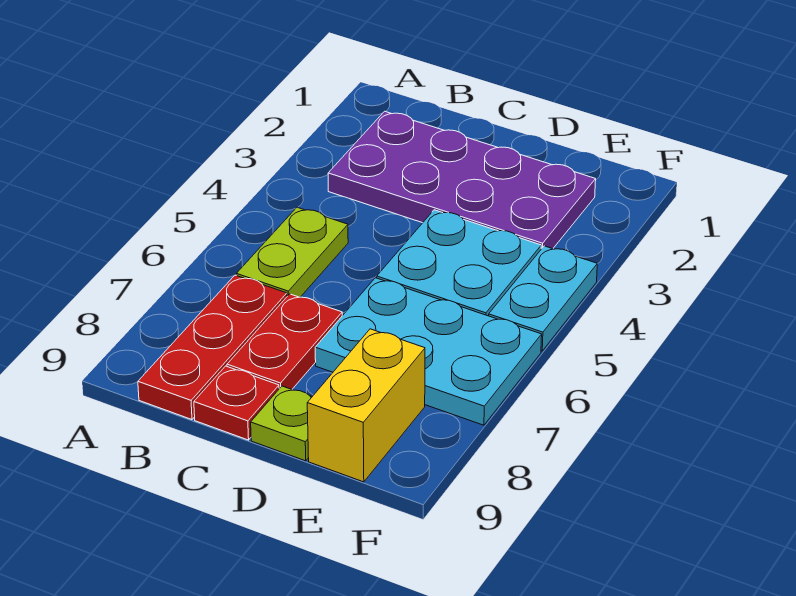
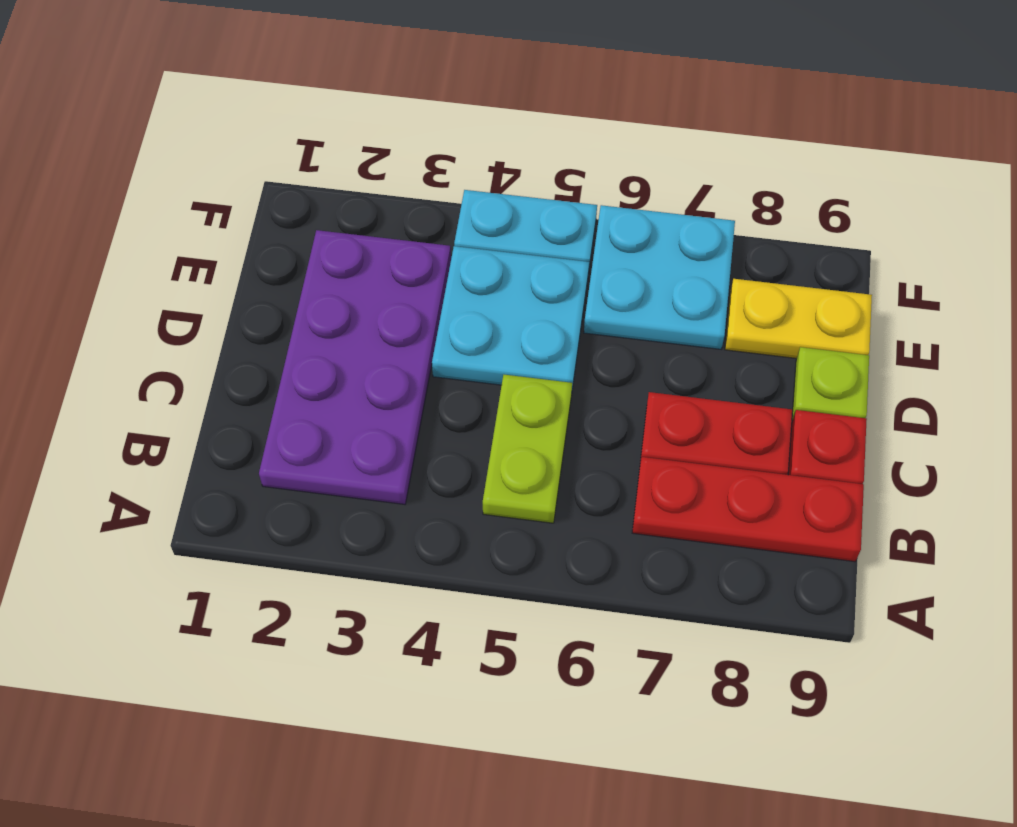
lime 1x2 plate [236,207,348,297] -> lime 1x2 plate turned to [483,375,572,523]
cyan 2x3 plate [315,278,542,425] -> cyan 2x2 plate [584,205,735,349]
yellow 1x2 brick [307,329,425,482] -> yellow 1x2 plate [725,279,872,358]

